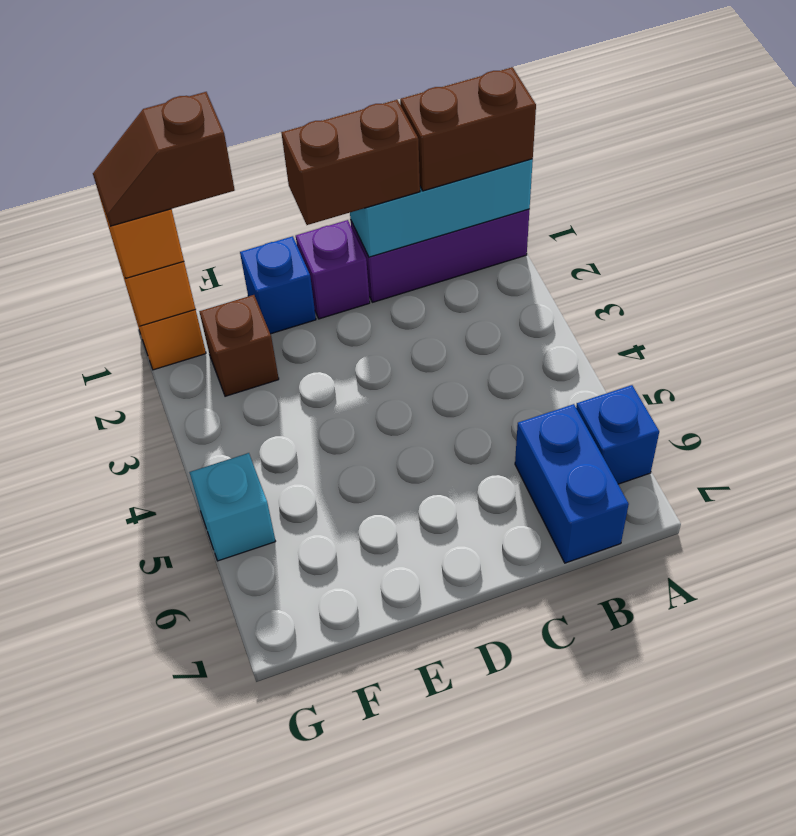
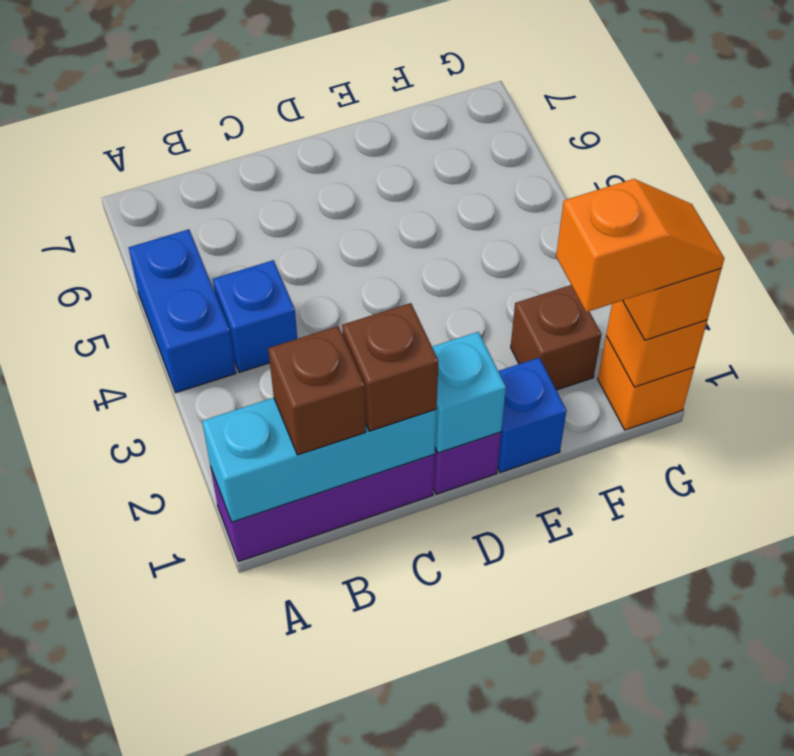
brown 1x2 brick [400,67,536,191] -> brown 1x1 brick [268,326,366,455]
blue 1x1 brick [576,385,659,484] -> blue 1x1 brick moved to [213,260,297,373]
blue 1x2 brick [515,404,629,563] -> blue 1x2 brick moved to [129,229,236,393]
brown 1x2 brick [281,100,420,225] -> brown 1x1 brick [342,303,438,431]
brown 1x2 slope [93,92,235,226] -> orange 1x2 slope [556,179,725,312]
cyan 1x1 brick [189,453,276,561] -> cyan 1x1 brick moved to [432,332,506,453]

